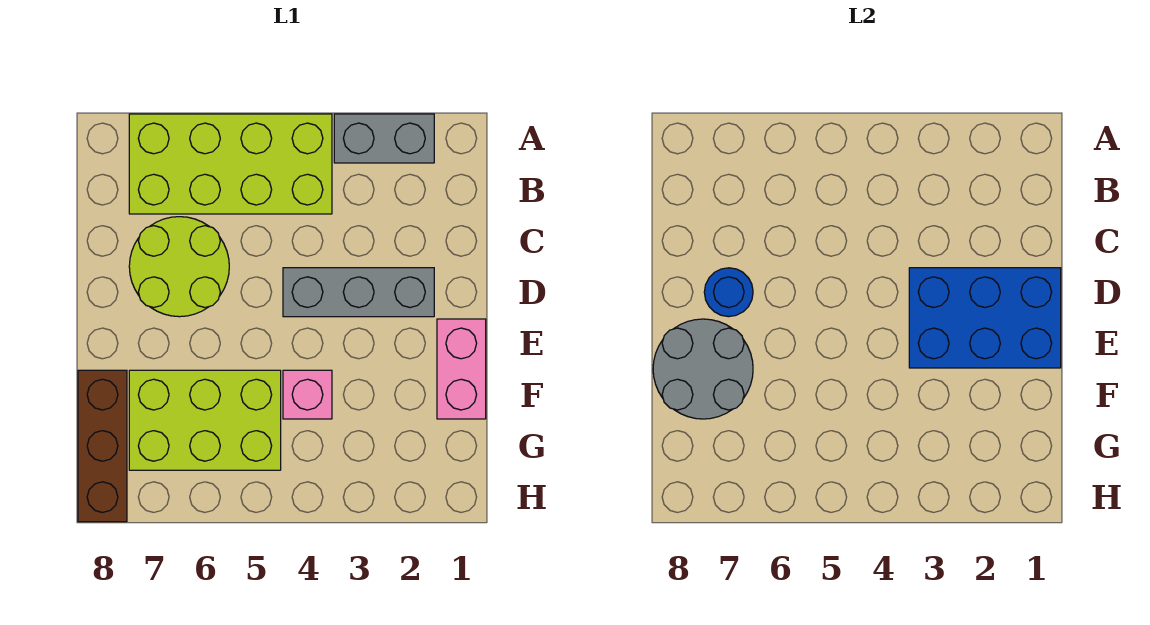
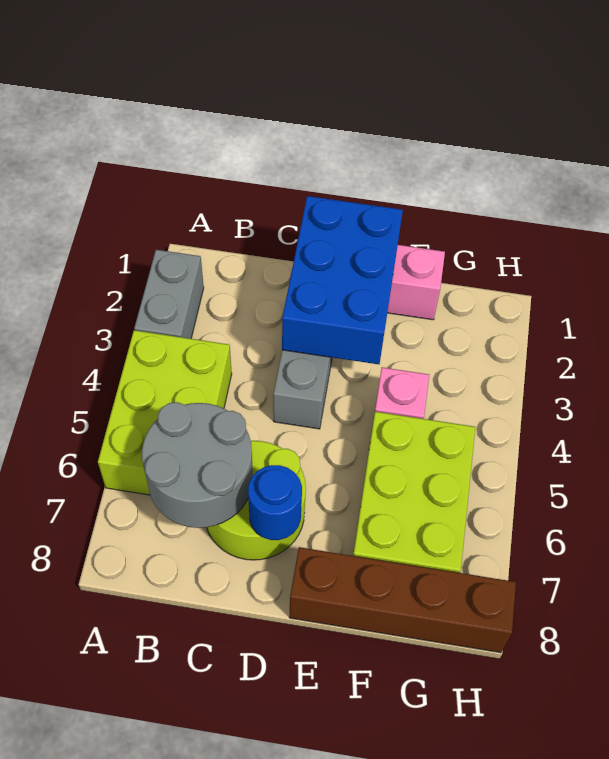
lime 2x4 brick [129,114,332,214] -> lime 2x3 brick [98,330,232,495]
grey 2x2 round brick [653,319,753,419] -> grey 2x2 round brick moved to [142,402,253,528]
brown 1x3 brick [78,370,127,522] -> brown 1x4 brick [289,547,516,653]

